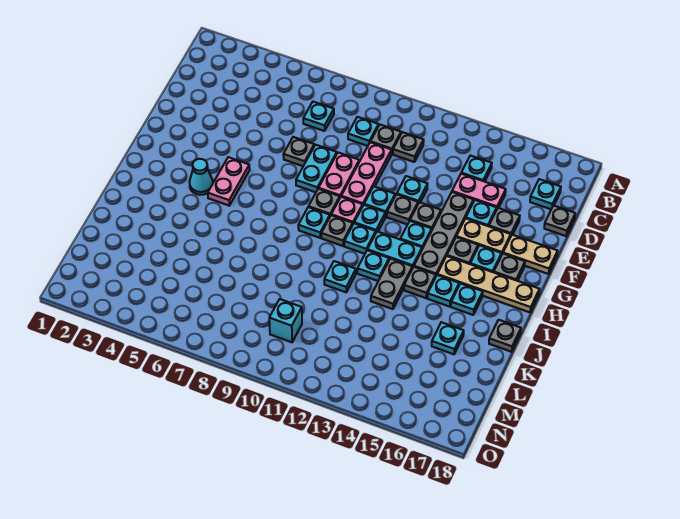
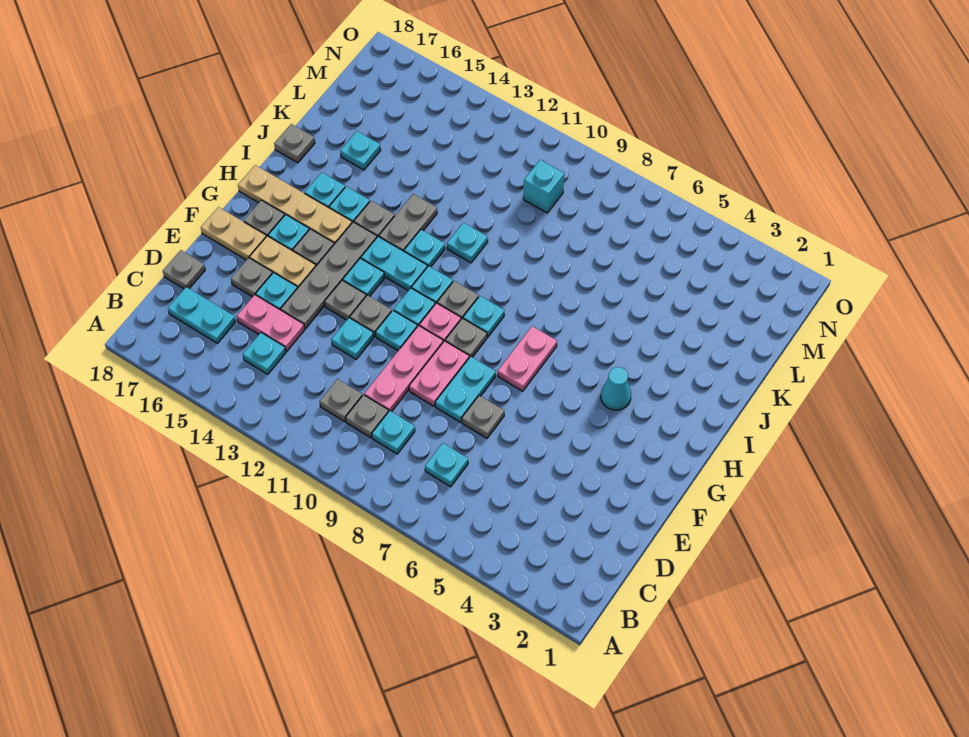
cyan 1x1 plate [530,179,561,209] -> cyan 1x2 plate [168,287,236,343]
pink 1x2 plate [208,157,250,206] -> pink 1x2 plate moved to [498,326,557,391]

